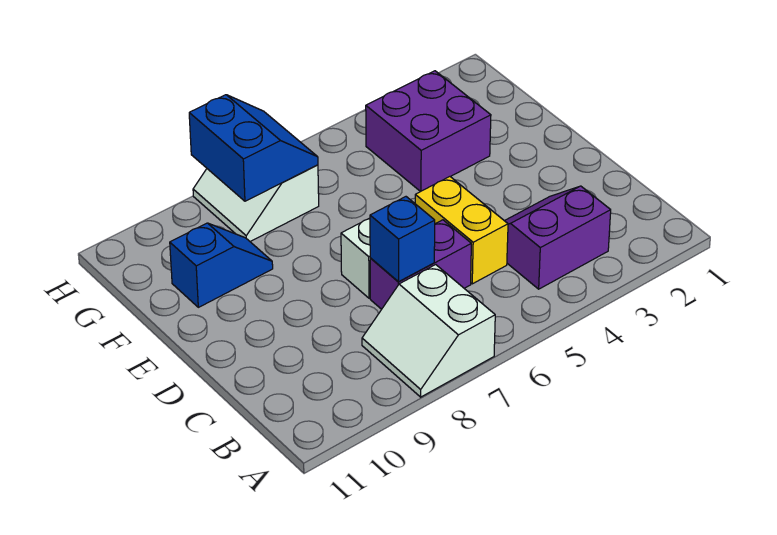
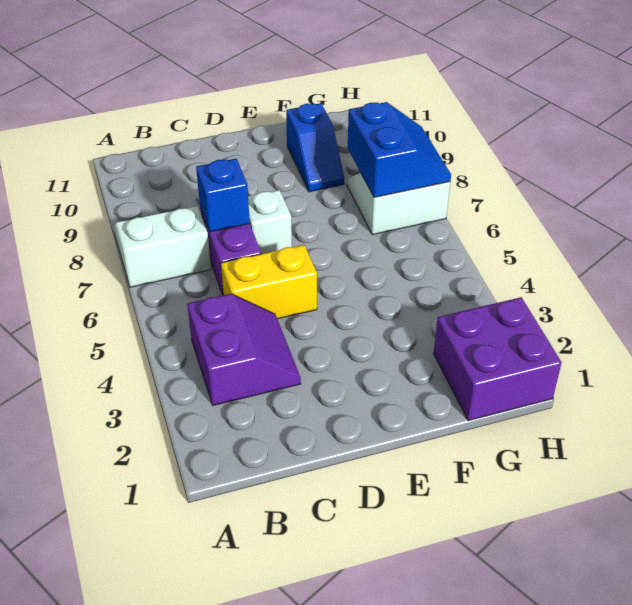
purple 2x2 brick [366,71,491,192] -> purple 2x2 brick moved to [433,297,562,421]
blue 2x2 slope [189,95,318,201] -> blue 2x2 slope turned to [348,102,451,197]

